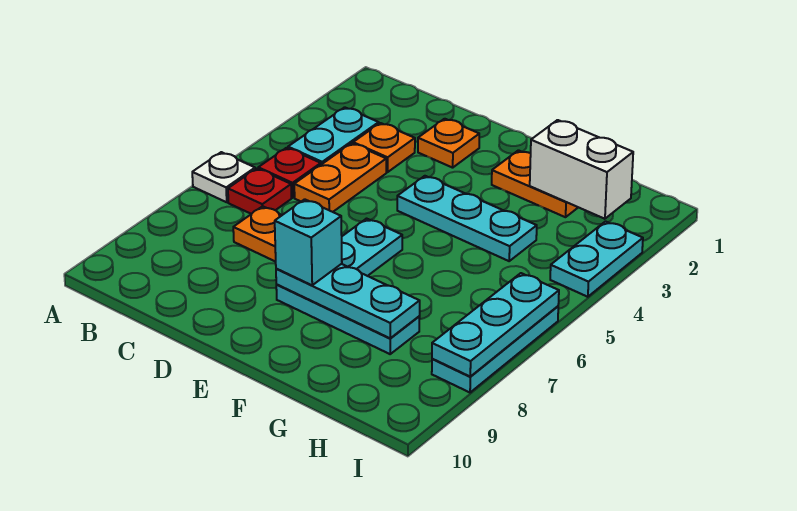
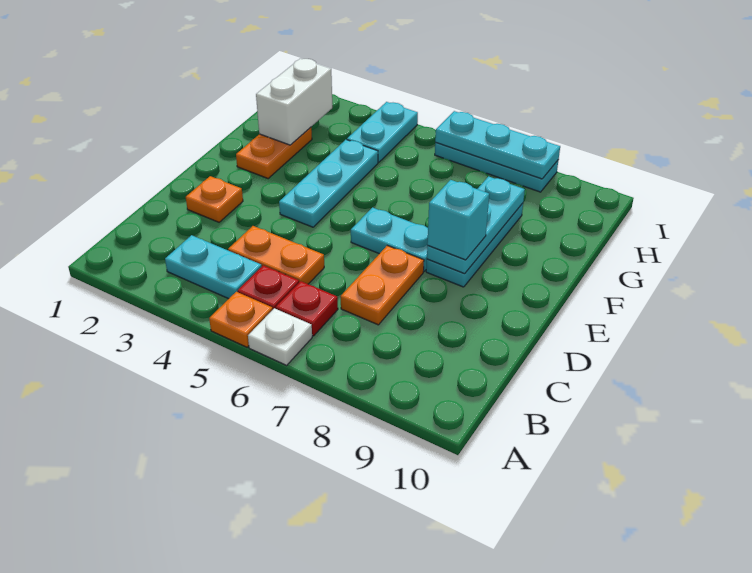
orange 1x1 plate [353,123,415,172] -> orange 1x1 plate moved to [209,292,273,347]
cyan 1x2 plate [550,221,643,297] -> cyan 1x2 plate turned to [347,102,418,162]

